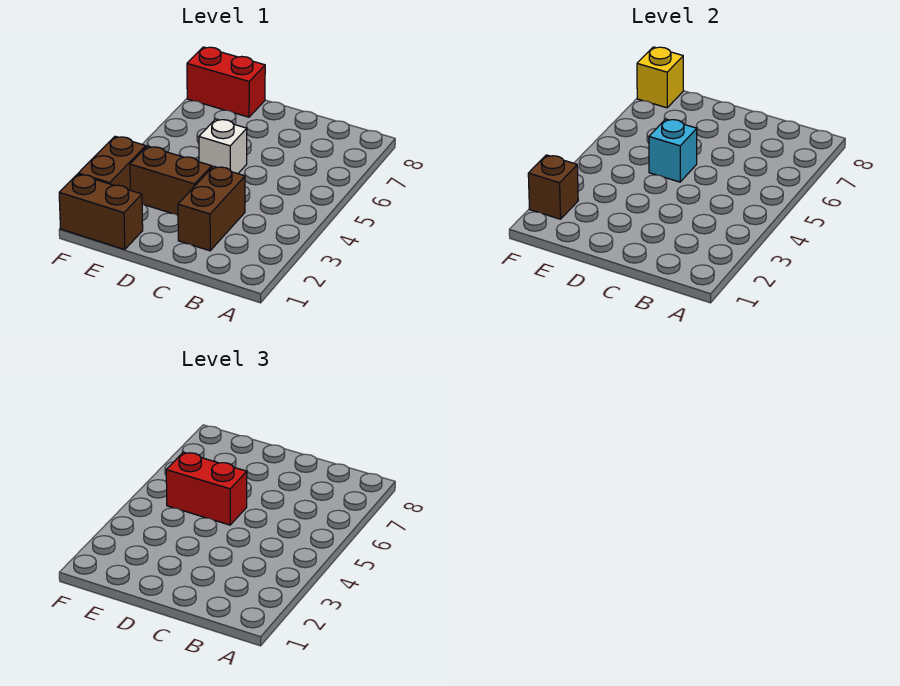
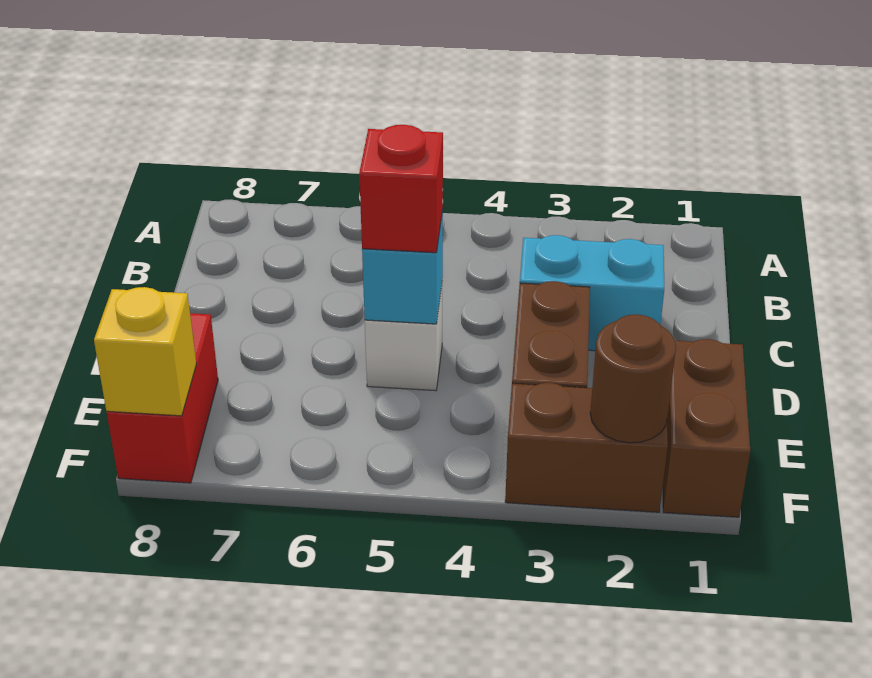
brown 1x2 brick [178,166,245,251] -> cyan 1x2 brick [520,235,664,351]
red 1x2 brick [166,452,247,525] -> red 1x1 brick [359,125,443,253]
brown 1x1 brick [528,155,578,219] -> brown 1x1 round brick [590,314,676,443]

